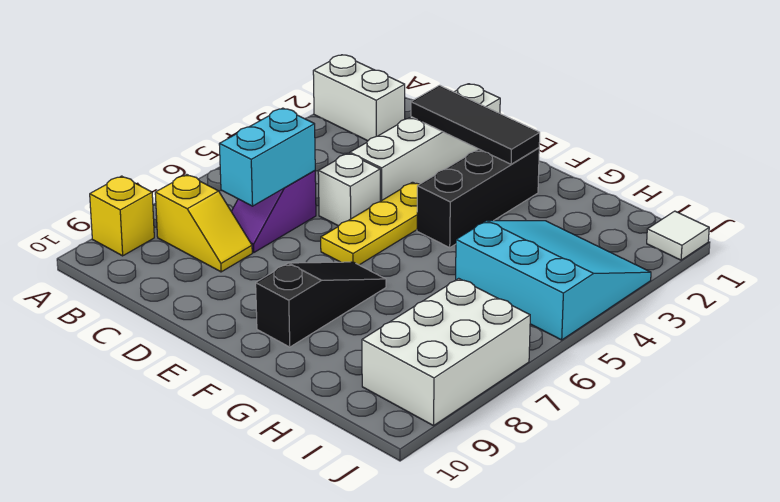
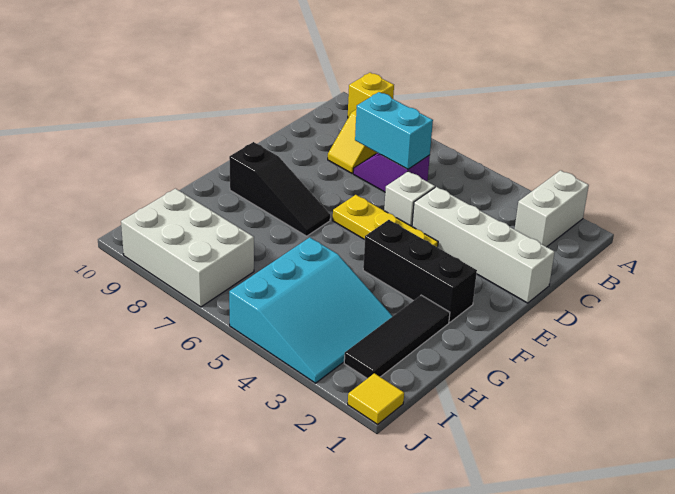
black 1x3 tile [411,85,540,164] -> black 1x3 tile moved to [344,295,450,378]
white 1x1 tile [647,211,709,260] -> yellow 1x1 tile [348,373,404,424]

